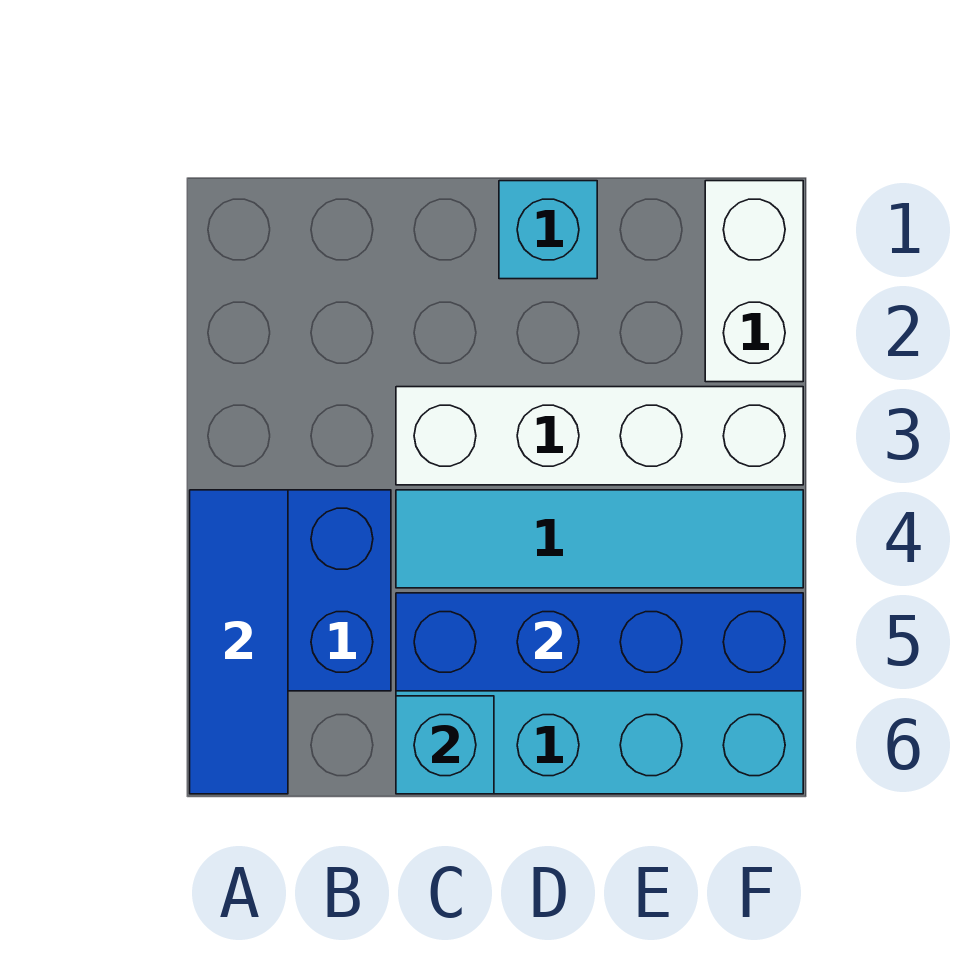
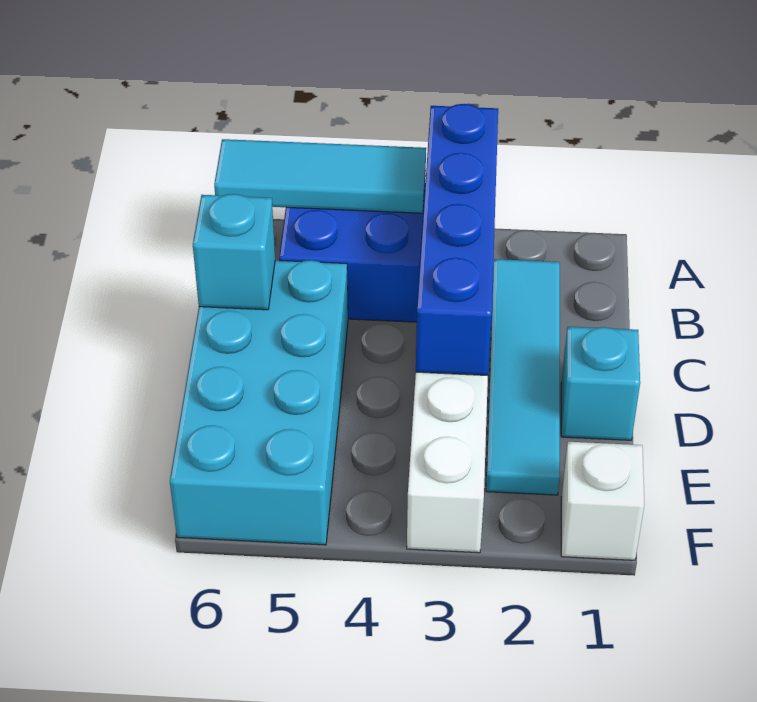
blue 1x3 tile [190,490,288,794] -> cyan 1x3 tile [214,139,426,213]
cyan 1x4 tile [396,490,803,588] -> cyan 1x4 tile moved to [486,259,560,495]
blue 1x4 brick [396,593,803,691] -> blue 1x4 brick moved to [416,104,498,375]
white 1x2 brick [705,181,803,382] -> white 1x1 brick [561,442,644,560]

